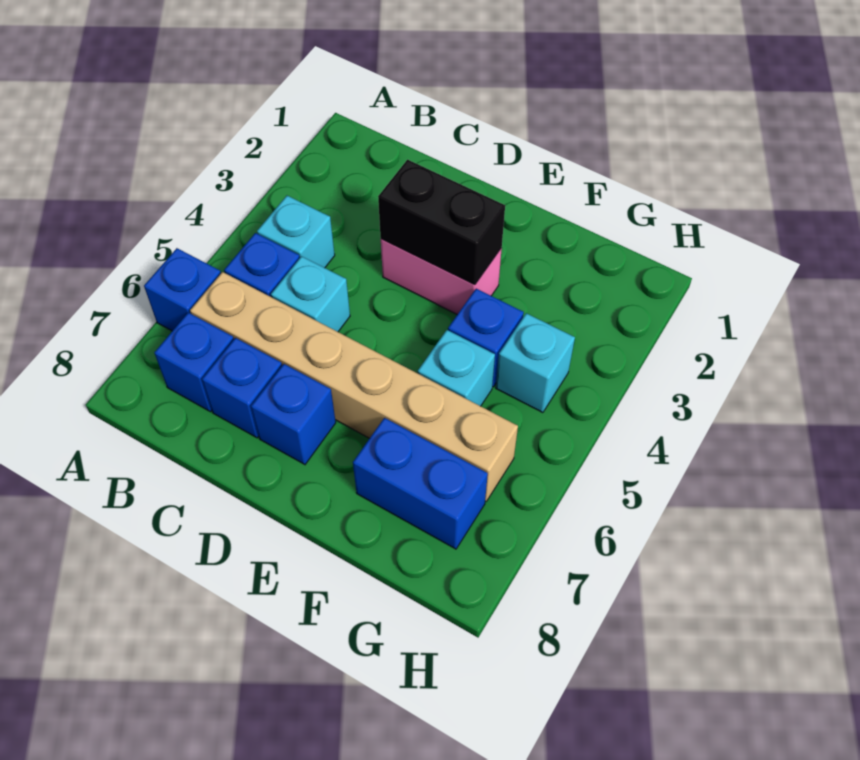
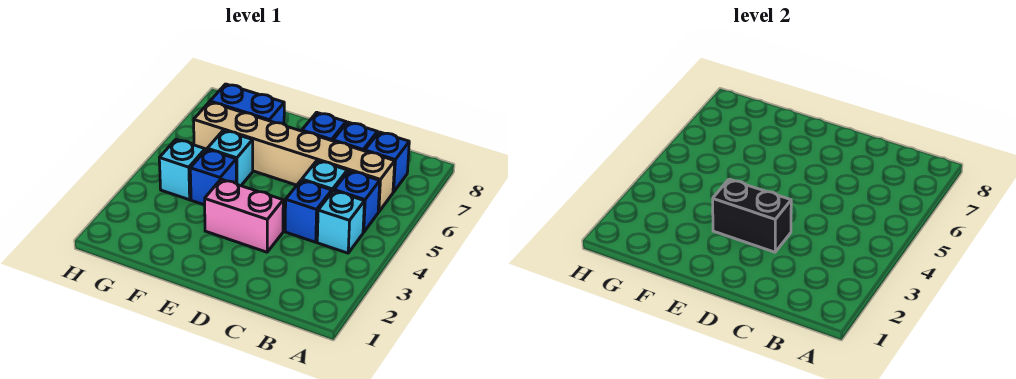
blue 1x1 brick [144,248,221,331] -> blue 1x1 brick moved to [285,180,332,242]

